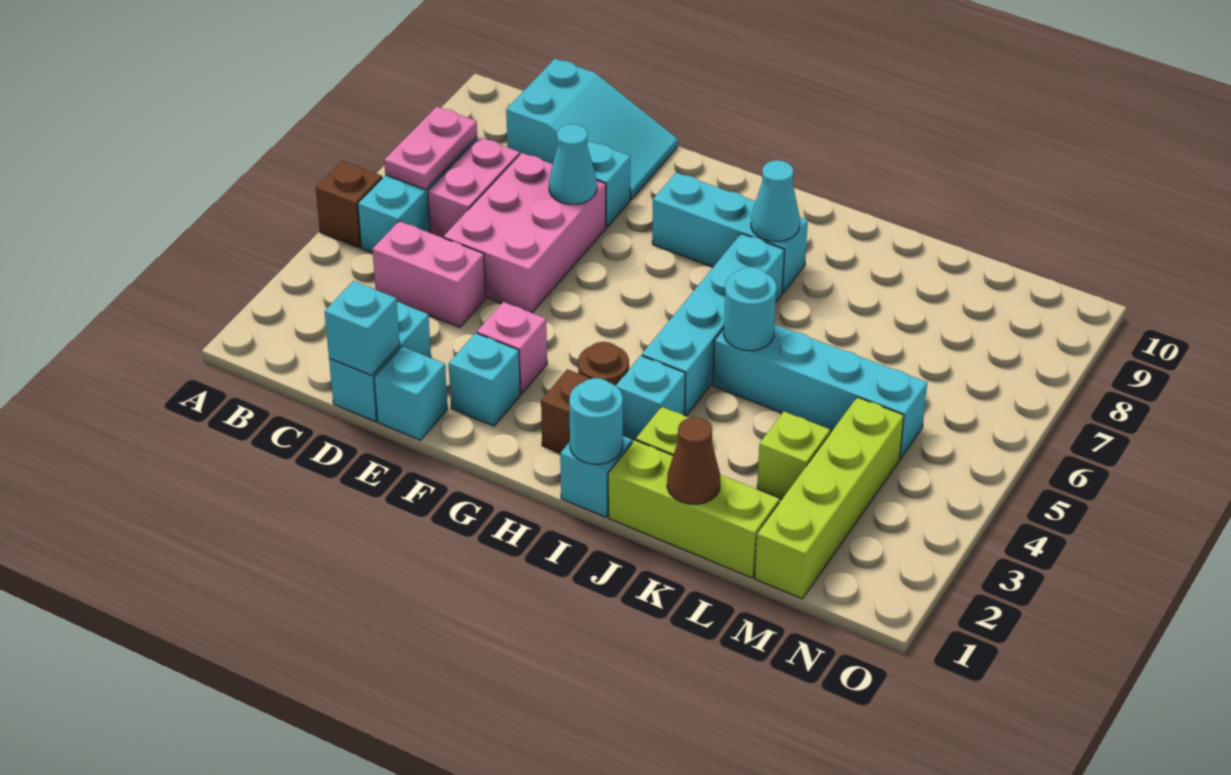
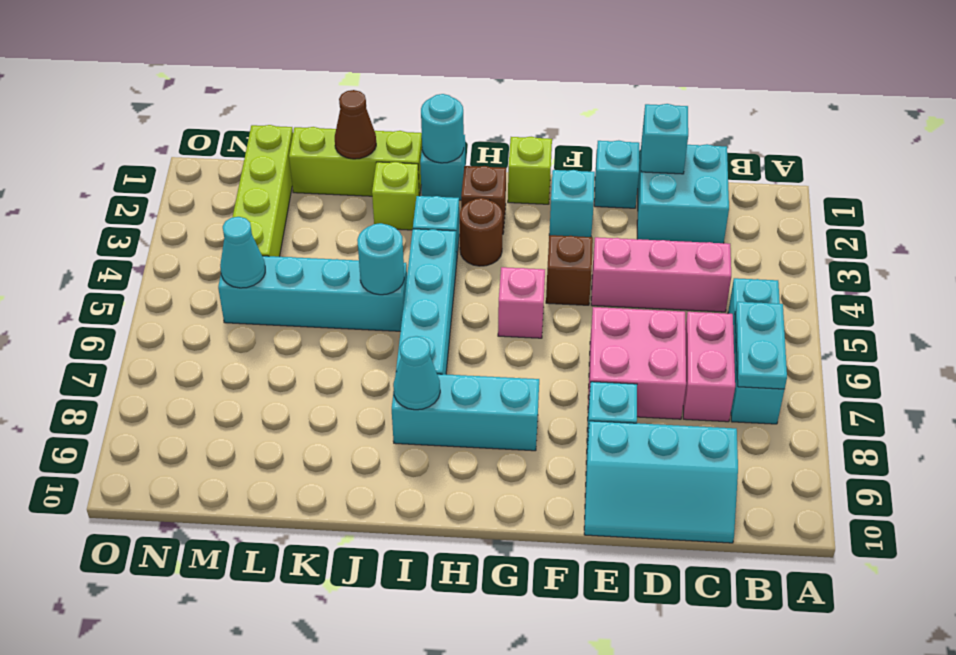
brown 1x1 brick [316,161,382,247] -> brown 1x1 brick moved to [546,235,593,305]
pink 1x2 plate [384,107,477,190] -> cyan 1x2 plate [735,302,787,389]
pink 1x2 brick [372,221,486,327] -> pink 1x3 brick [591,237,731,312]
cyan 2x3 slope [506,59,678,199] -> cyan 2x3 slope turned to [584,421,738,543]
cyan 1x2 brick [329,302,431,422] -> cyan 2x2 brick [637,144,729,243]
pink 2x3 brick [444,153,606,313] -> pink 2x2 brick [588,307,686,419]
cyan 1x1 cone [549,124,597,204] -> cyan 1x1 cone moved to [220,217,265,288]
pink 1x1 brick [477,302,547,394] -> pink 1x1 brick moved to [498,267,545,338]
lime 1x1 brick [757,412,830,499] -> lime 1x1 brick moved to [508,137,552,204]

